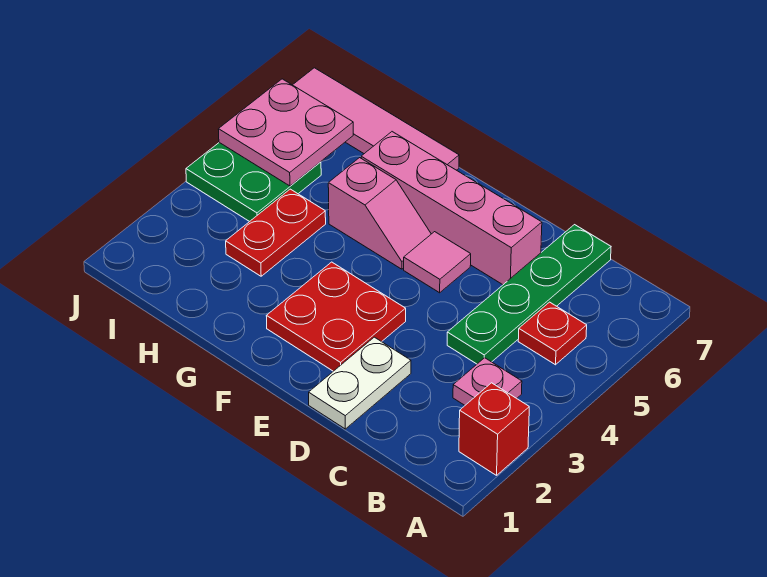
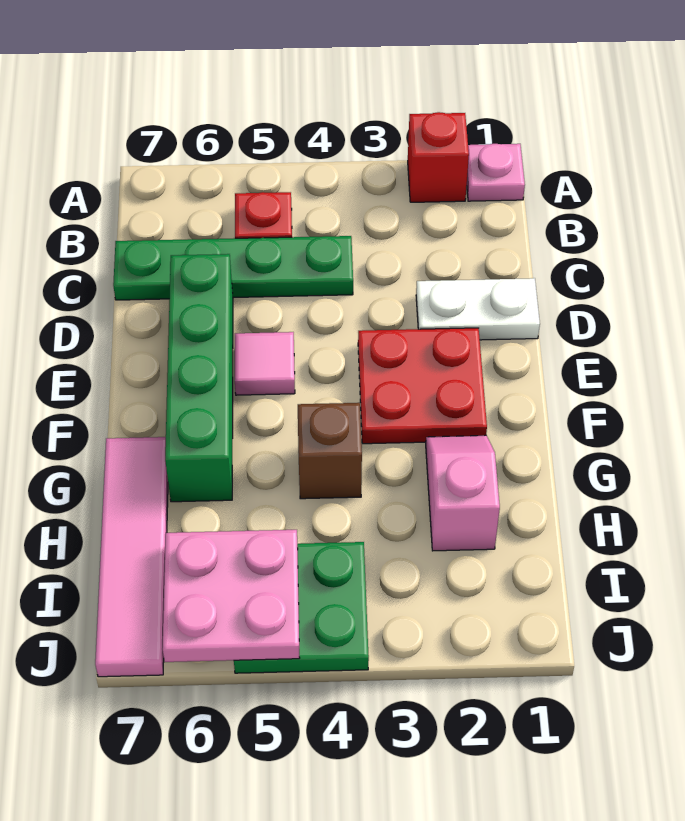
pink 1x1 plate [453,358,522,405] -> pink 1x1 plate moved to [467,144,525,201]
pink 1x4 brick [361,132,542,285] -> green 1x4 brick [165,254,233,502]
pink 1x2 slope [328,158,431,269] -> pink 1x2 slope moved to [426,435,500,551]
none -> brown 1x1 brick [298,403,362,499]
red 1x2 plate [226,189,326,276] -> none

